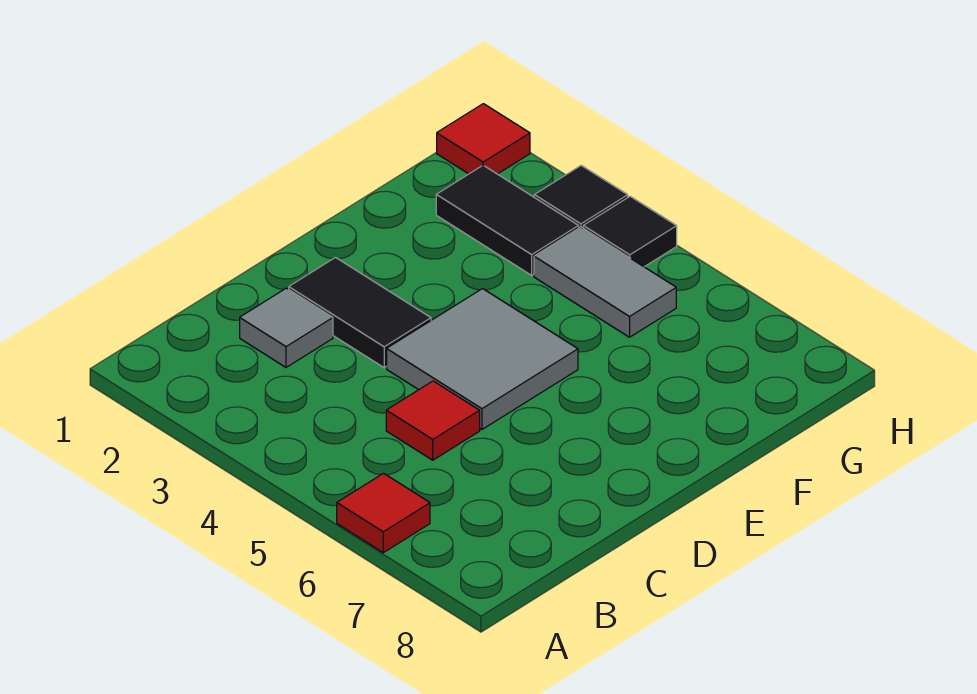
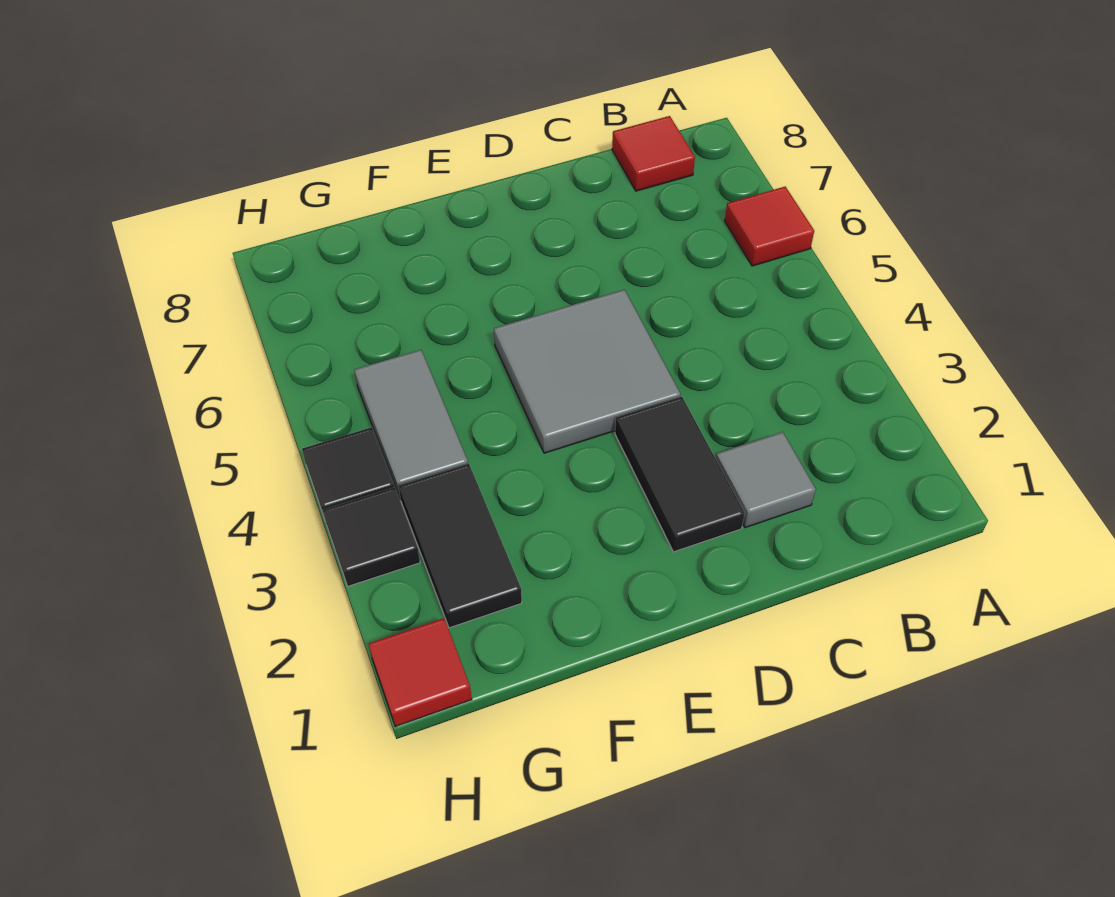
red 1x1 tile [386,381,480,460] -> red 1x1 tile moved to [612,116,695,191]

